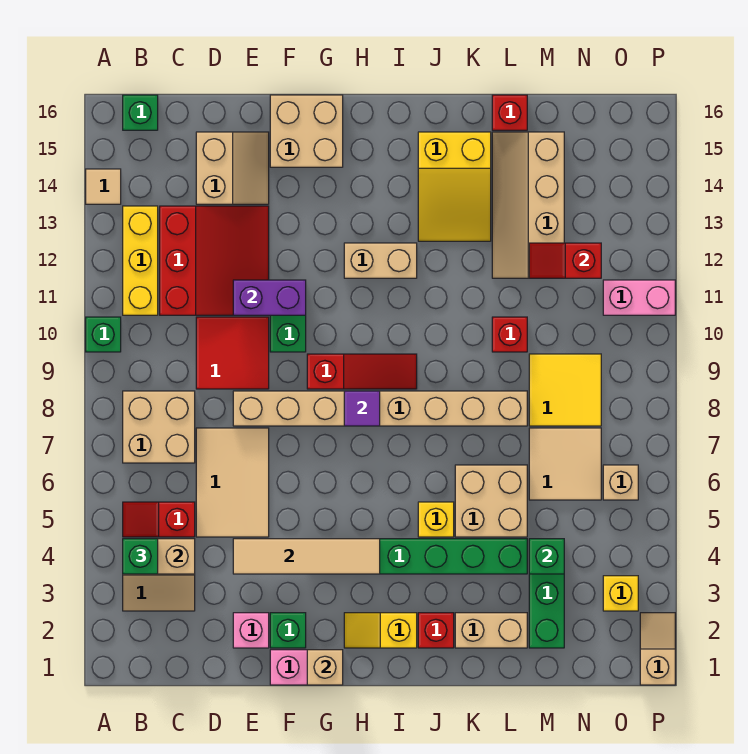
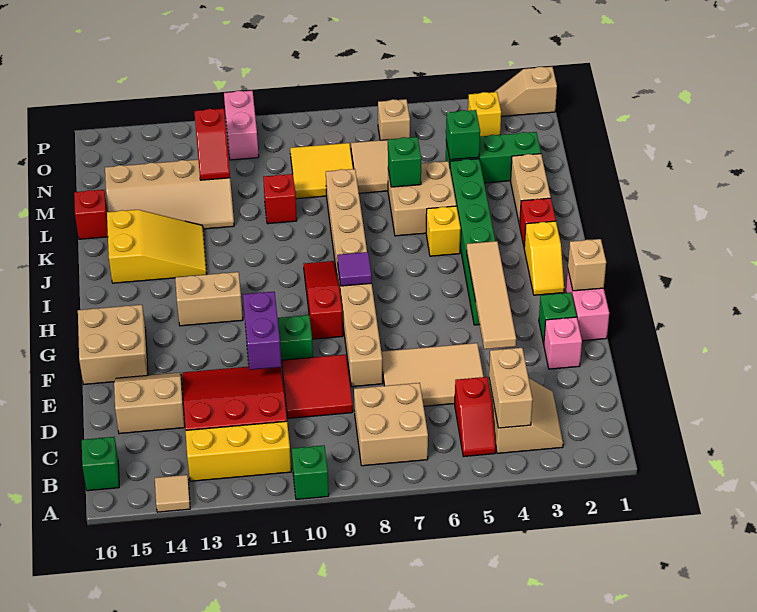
green 1x1 brick [123,539,158,574] -> green 1x1 brick moved to [388,137,421,187]
tan 1x2 brick [344,243,417,278] -> tan 1x2 brick turned to [175,272,243,326]

